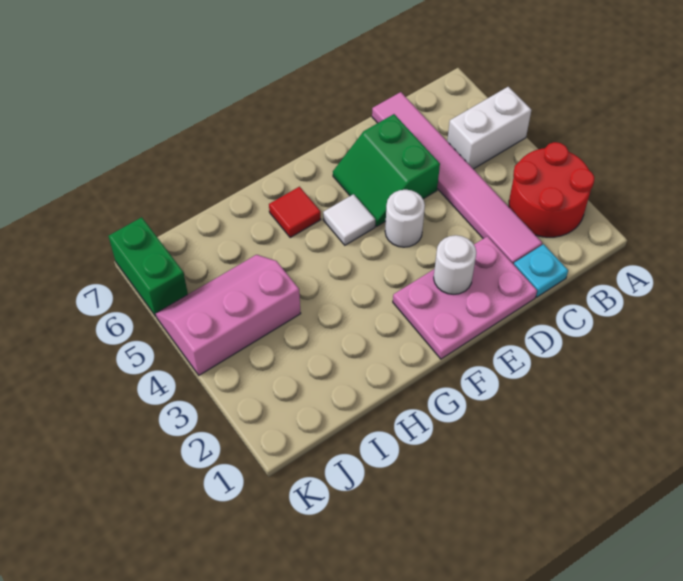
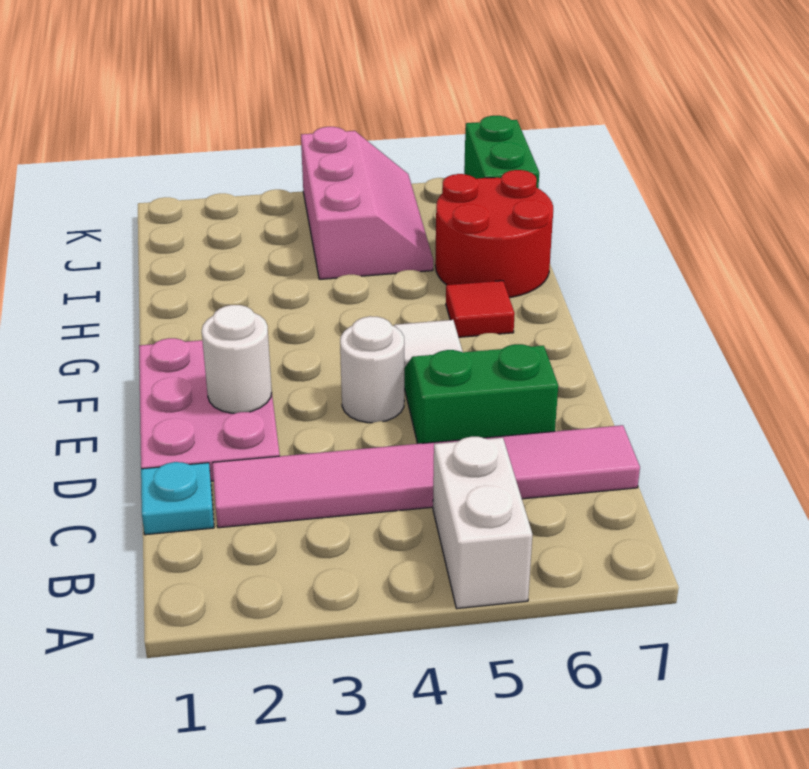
red 2x2 round brick [509,142,594,237] -> red 2x2 round brick moved to [435,170,553,298]
green 1x2 brick [109,217,188,316] -> green 1x2 brick turned to [464,116,539,188]

